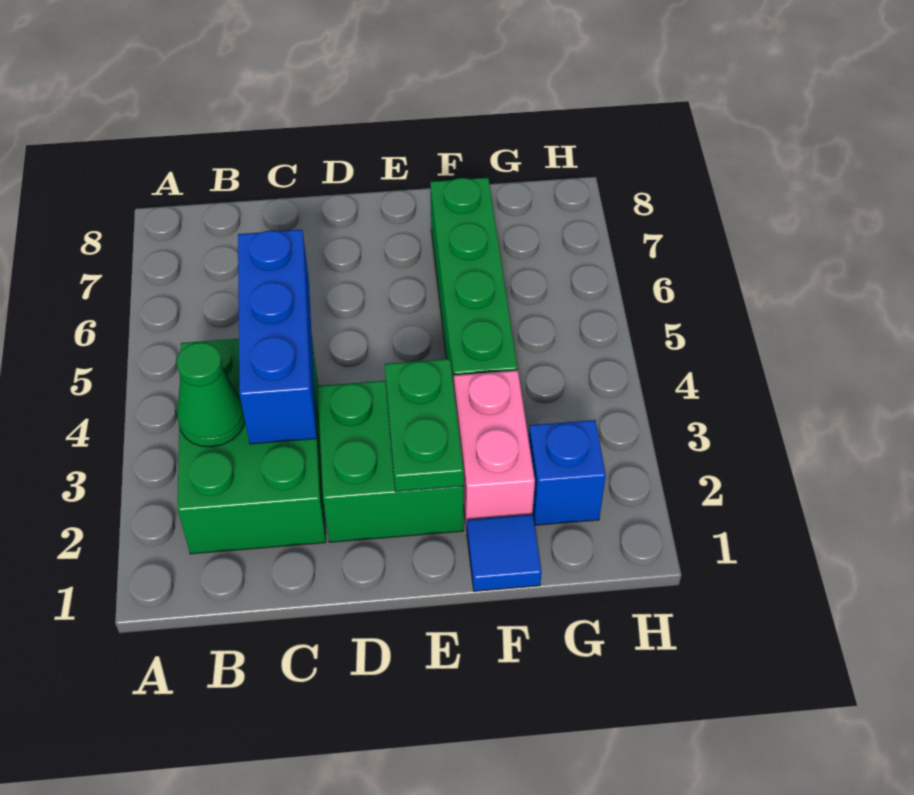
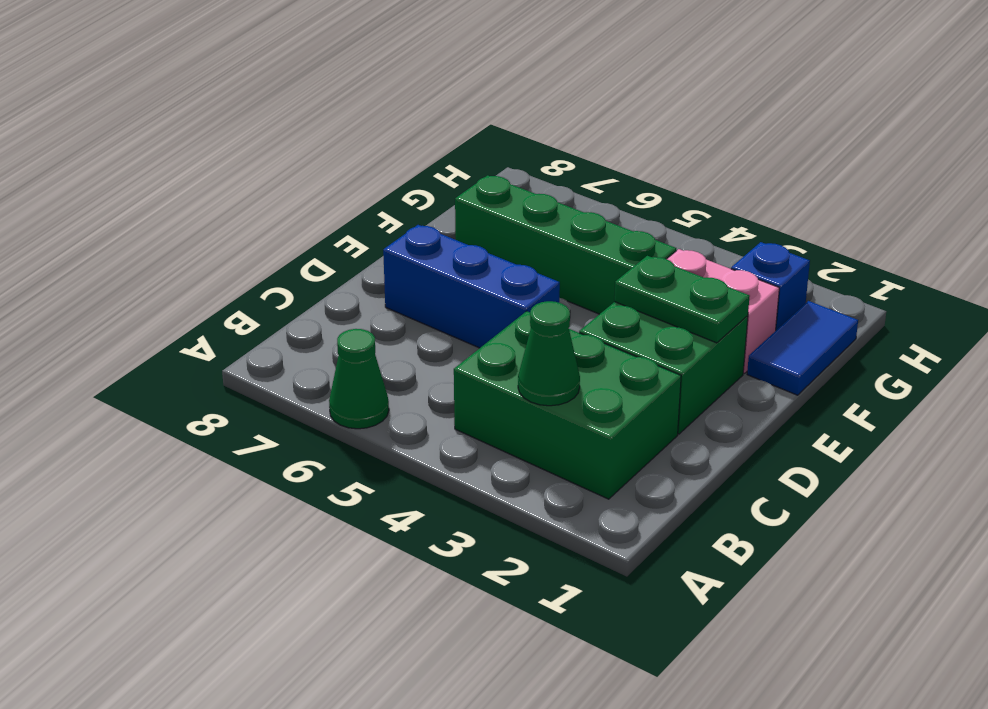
none -> green 1x1 cone [329,329,389,429]
blue 1x3 brick [238,230,317,444] -> blue 1x3 brick moved to [383,225,560,348]
blue 1x1 tile [467,514,542,591] -> blue 1x2 tile [747,301,858,395]

